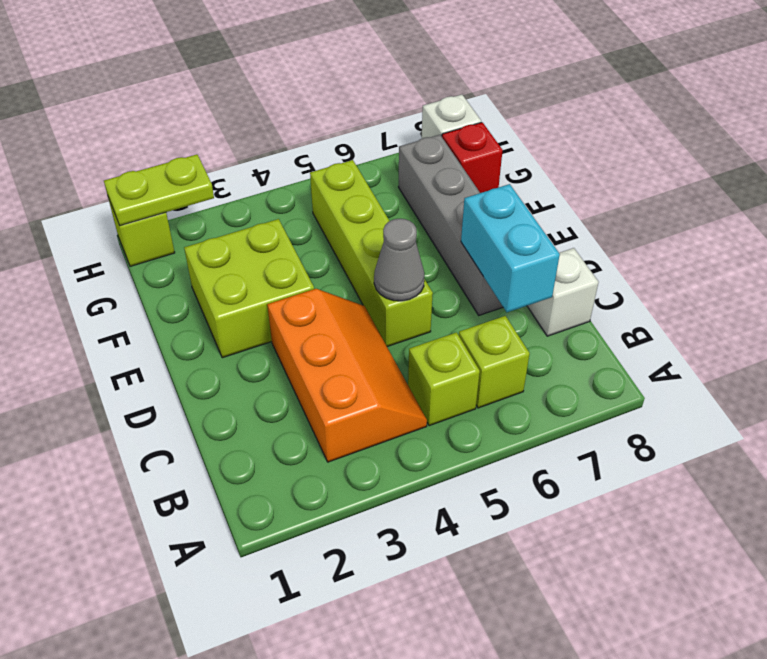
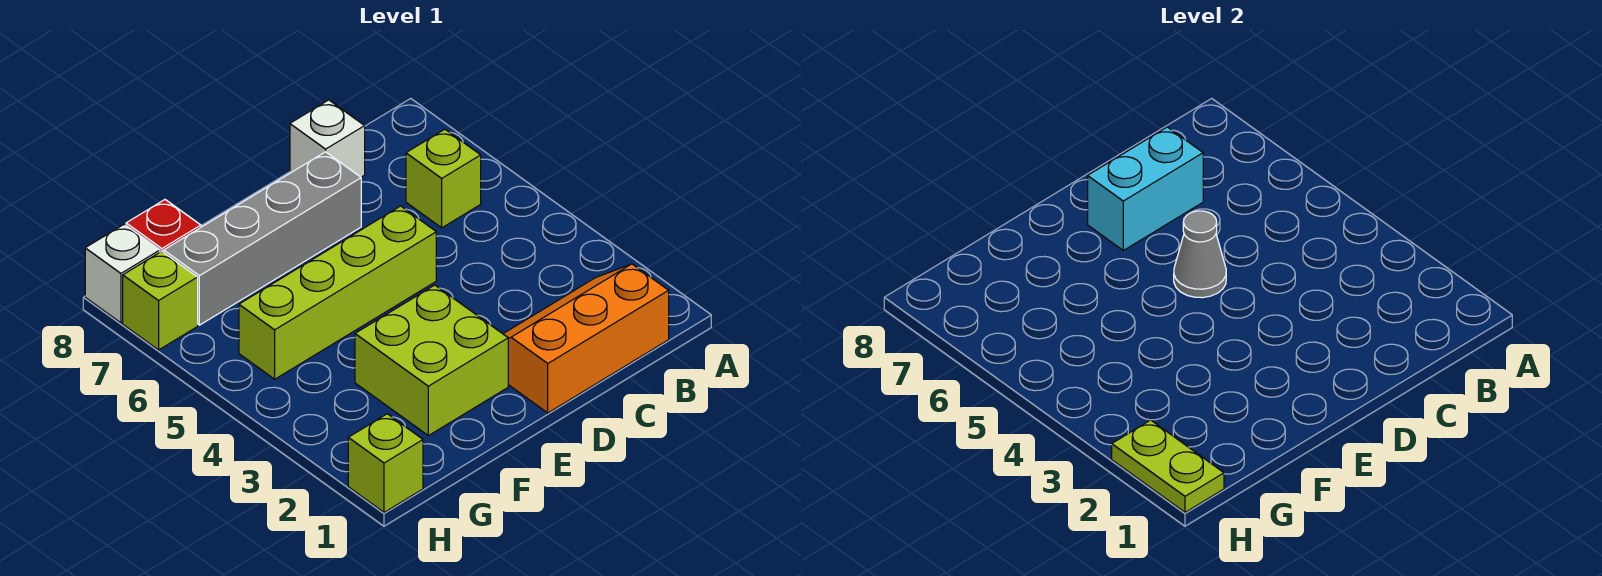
orange 2x3 slope [267,289,427,462] -> orange 2x3 slope moved to [504,264,669,413]
lime 1x1 brick [408,332,480,426] -> lime 1x1 brick moved to [123,251,198,350]

